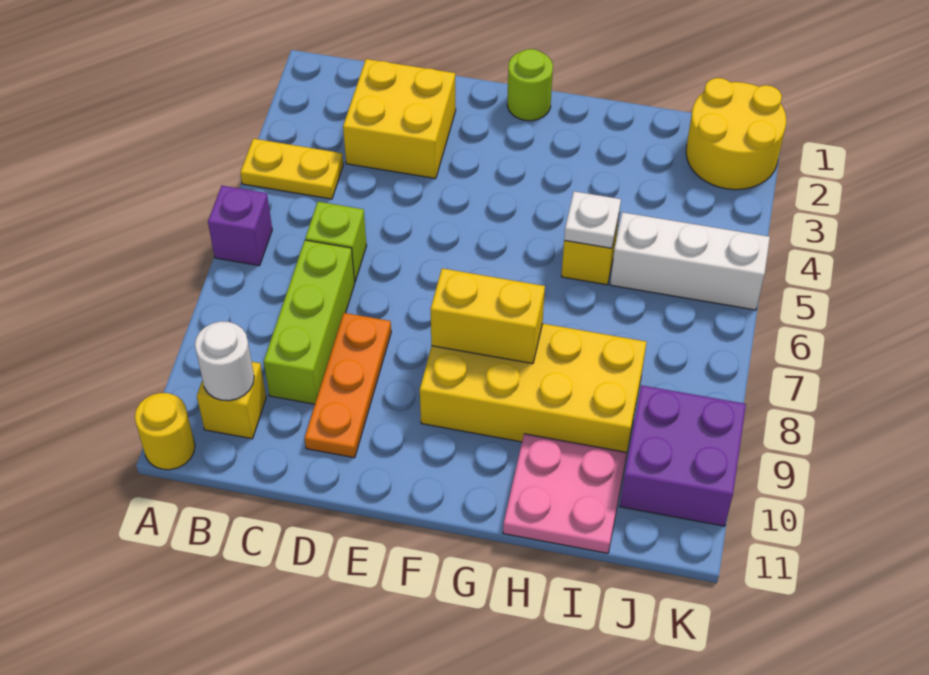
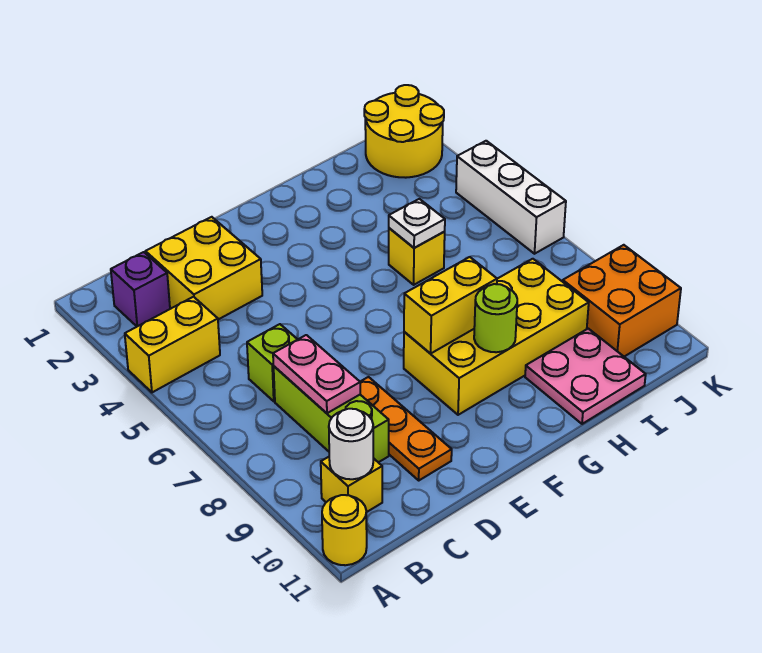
yellow 1x2 plate [240,139,343,199] -> yellow 1x2 brick [125,297,220,392]
purple 1x1 brick [208,186,272,266] -> purple 1x1 brick moved to [111,252,170,326]
none -> pink 1x2 plate [273,335,360,413]
lime 1x1 round brick [507,49,553,121] -> lime 1x1 round brick moved to [474,284,517,352]
white 1x3 brick [610,212,770,310] -> white 1x3 brick turned to [456,141,566,254]
purple 2x2 brick [620,385,746,526] -> orange 2x2 brick [563,245,681,357]

